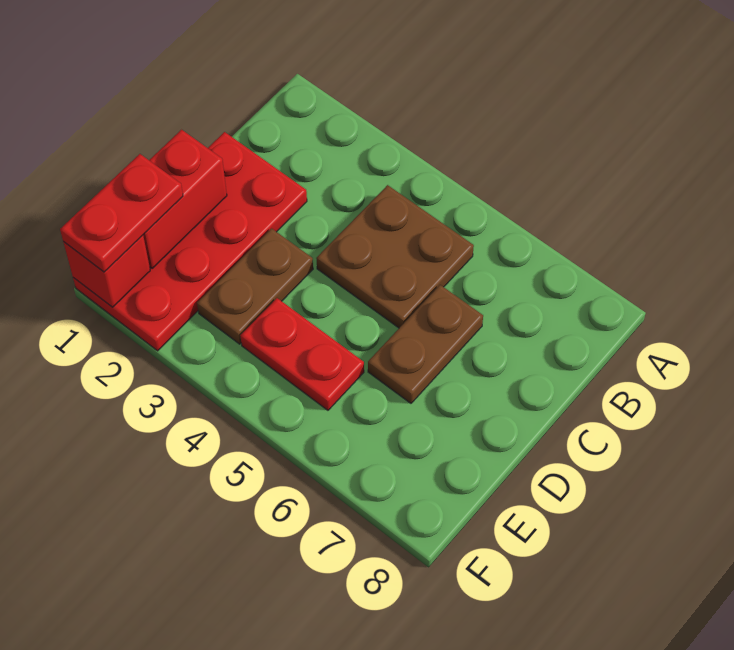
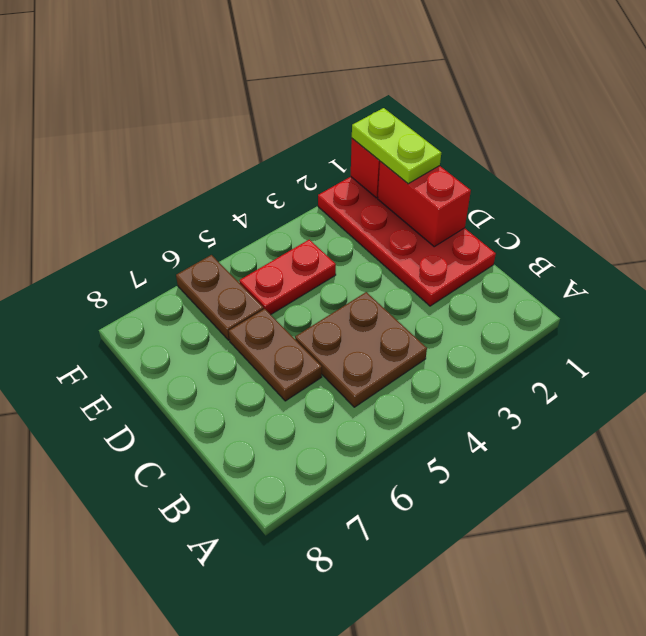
brown 1x2 plate [197,229,313,344] -> brown 1x2 plate moved to [176,255,264,340]
red 1x2 plate [60,154,183,272] -> lime 1x2 plate [352,108,441,184]

